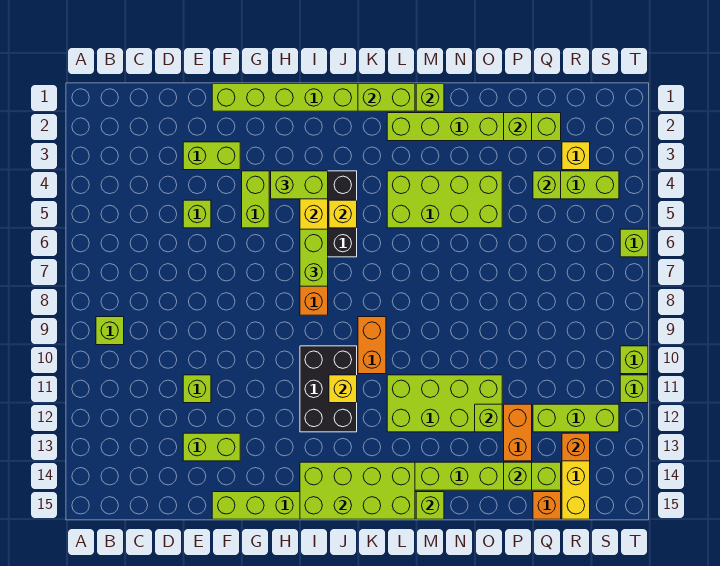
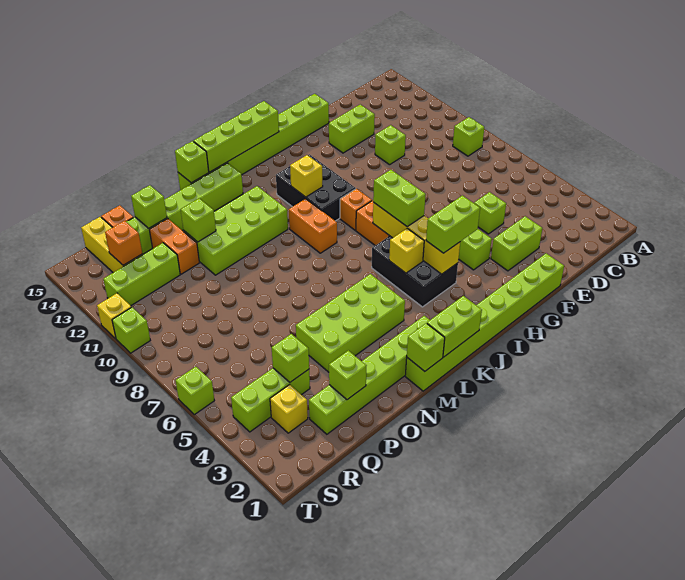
none -> orange 1x1 brick [340,189,372,230]
lime 2x4 brick [300,462,415,519] -> lime 1x4 brick [194,101,279,172]
lime 1x1 brick [620,375,648,403] -> yellow 1x1 brick [97,293,131,338]

